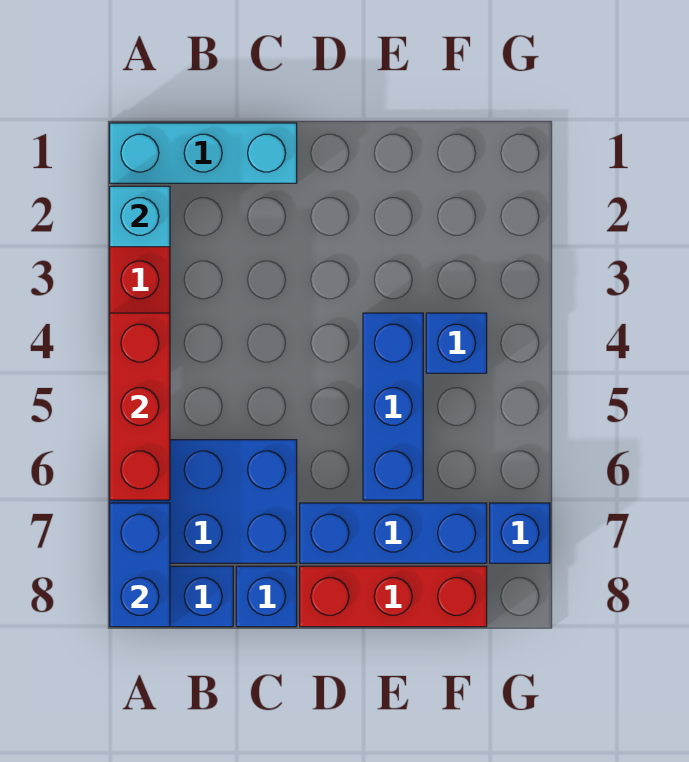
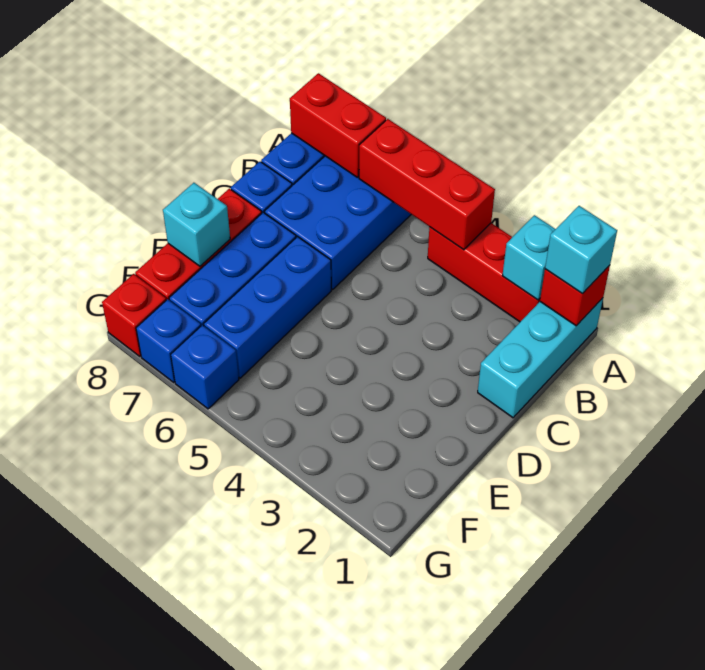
none -> red 1x1 brick [540,265,610,326]
none -> cyan 1x1 brick [545,206,617,293]
blue 1x2 brick [110,503,170,627] -> red 1x2 brick [290,73,386,177]
blue 1x3 brick [363,313,423,500] -> blue 1x3 brick turned to [204,237,331,378]
none -> cyan 1x1 brick [163,183,230,266]
blue 1x1 brick [426,313,487,373] -> blue 1x1 brick moved to [171,325,239,409]
none -> red 1x1 brick [102,274,166,356]

